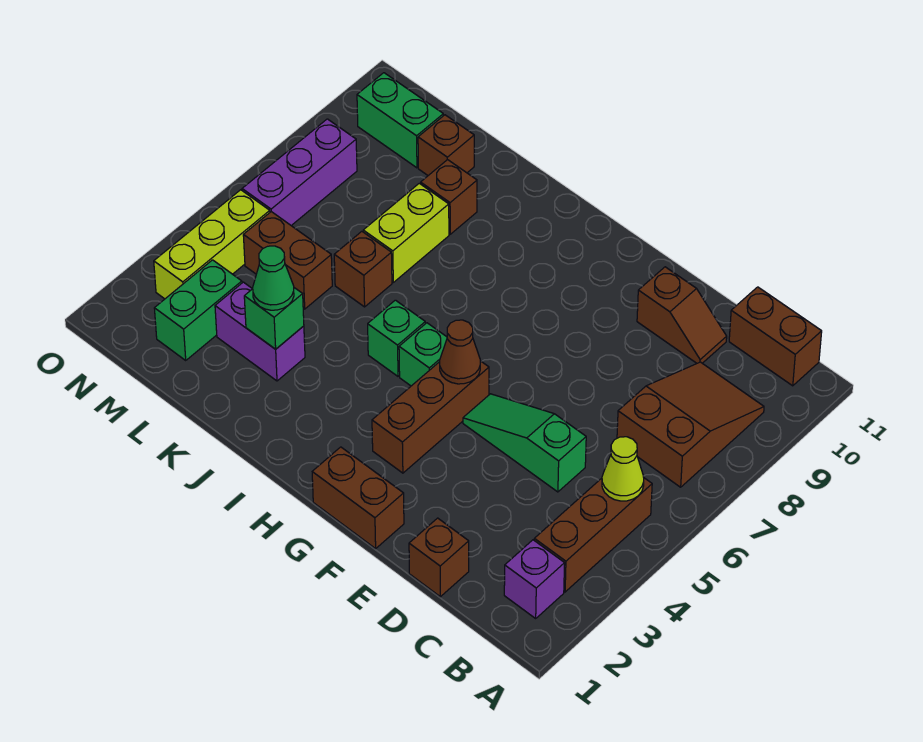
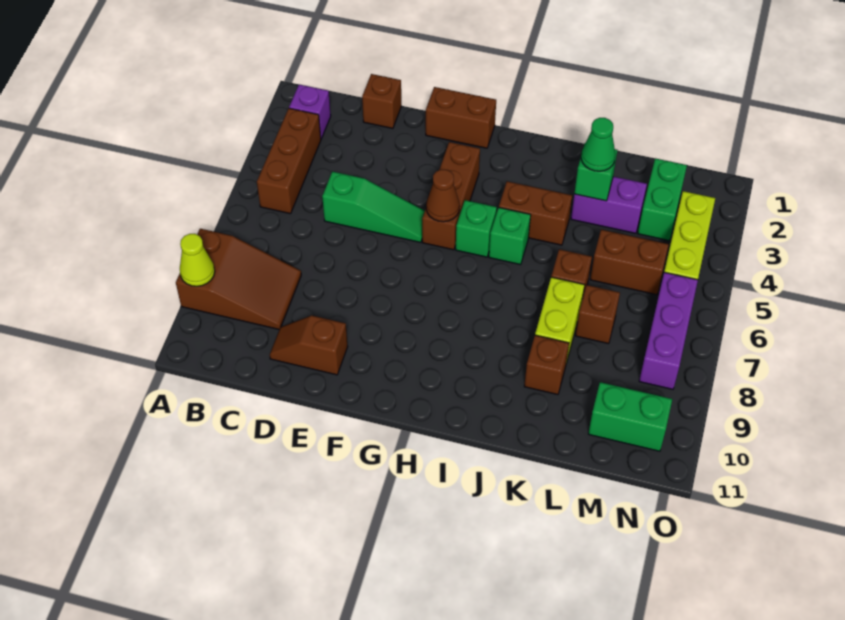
lime 1x1 cone [602,437,644,501] -> lime 1x1 cone moved to [180,234,215,286]
brown 2x3 slope [617,362,764,487] -> brown 2x3 slope turned to [176,229,301,330]
brown 1x2 brick [729,287,822,386] -> brown 1x2 brick moved to [499,181,572,245]
brown 1x1 brick [418,115,474,175] -> brown 1x1 brick moved to [576,285,620,344]

